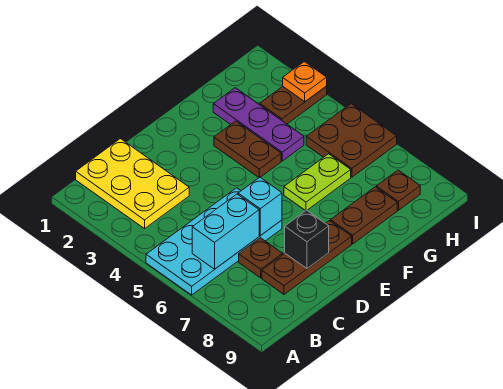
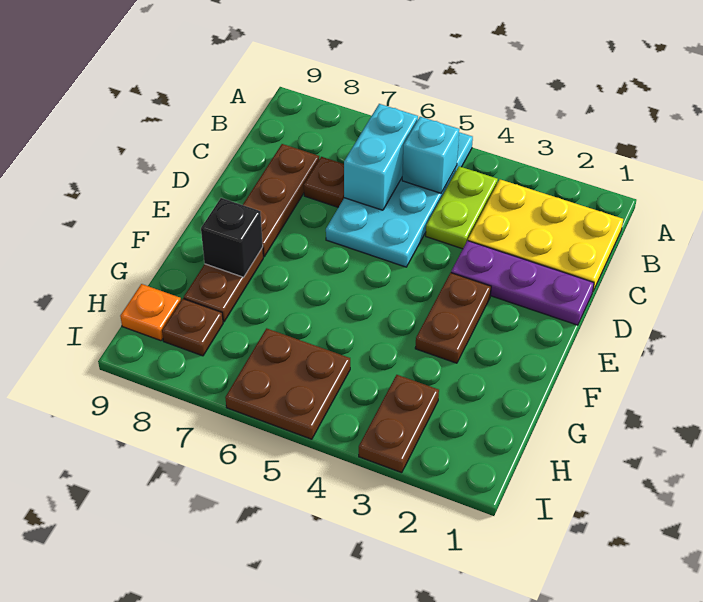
cyan 1x1 brick [238,177,282,236] -> cyan 1x1 brick moved to [402,117,459,193]
black 1x1 brick [285,210,329,268] -> black 1x1 brick moved to [201,198,263,277]
brown 1x2 plate [214,121,281,177] -> brown 1x2 plate turned to [415,273,491,363]
lime 1x2 plate [284,154,351,211] -> lime 1x2 plate moved to [426,166,498,249]
purple 1x3 plate [213,88,304,161] -> purple 1x3 plate moved to [451,241,594,325]
orange 1x1 plate [283,62,327,102] -> orange 1x1 plate moved to [120,284,181,341]

